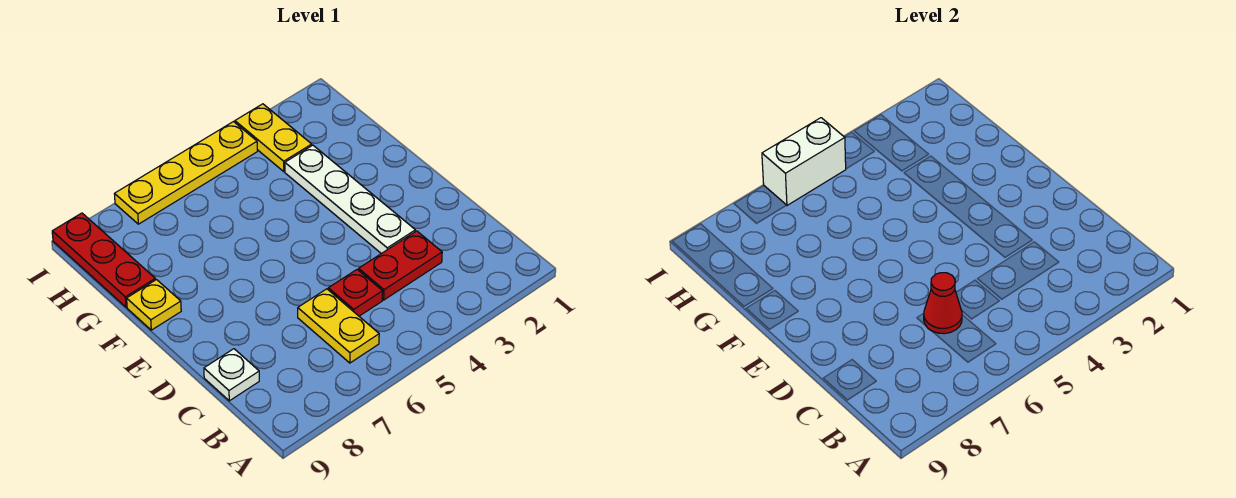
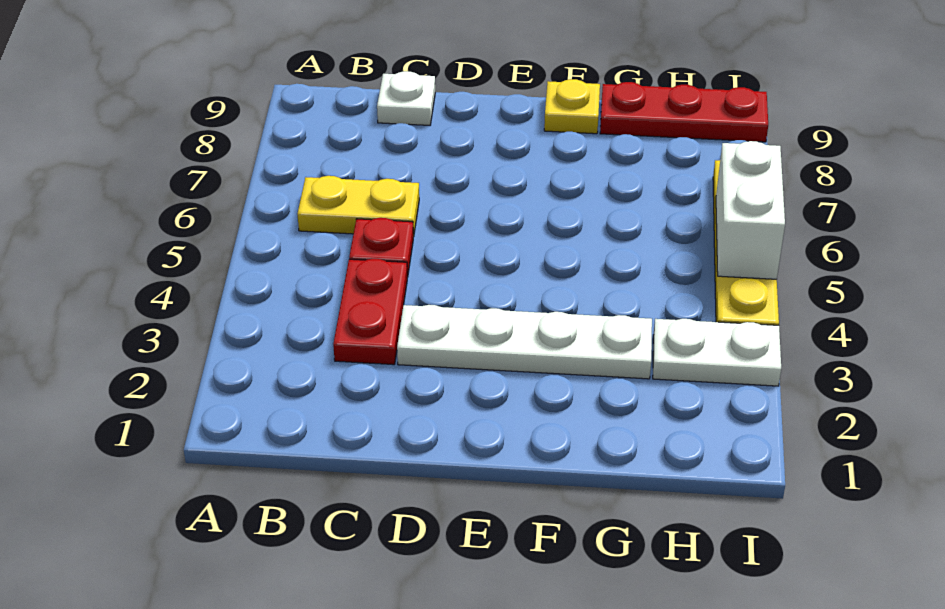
red 1x1 cone [924,273,962,334] -> none
yellow 1x2 plate [235,104,312,171] -> white 1x2 plate [653,319,781,386]

